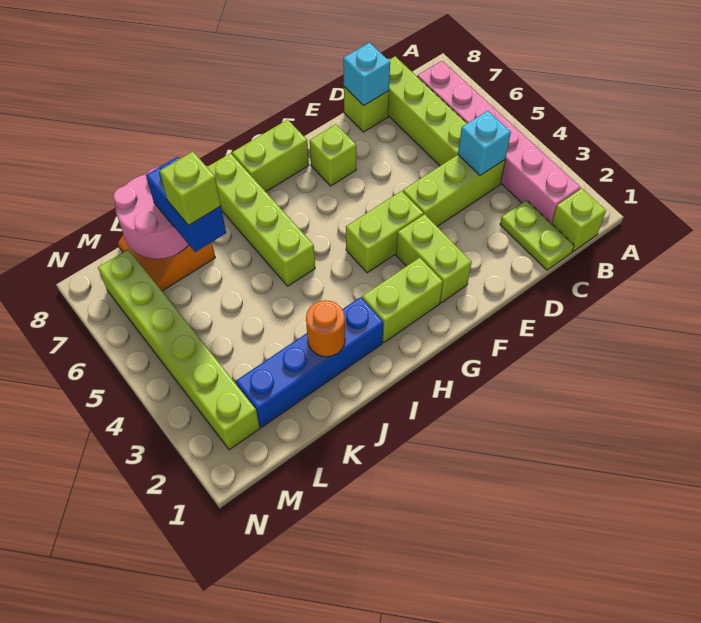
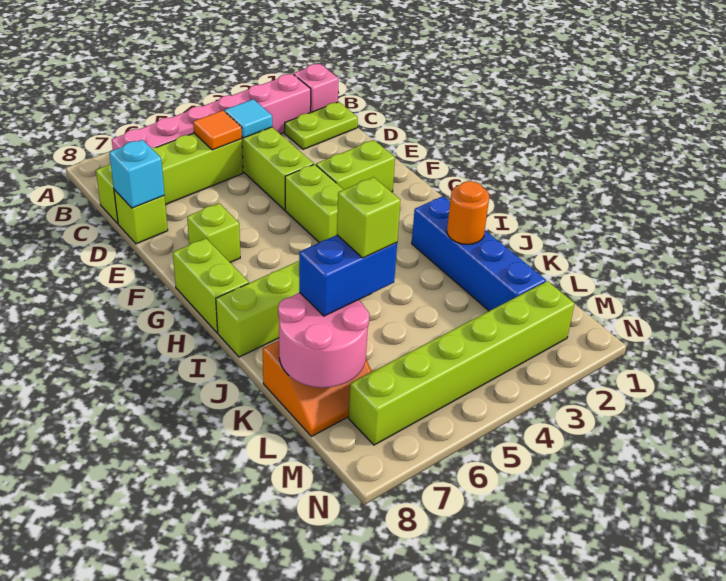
lime 1x1 brick [551,188,606,252] -> pink 1x1 brick [294,64,339,113]
cyan 1x1 brick [458,111,511,175] -> cyan 1x1 tile [224,99,272,138]
none -> orange 1x1 tile [193,110,242,150]
lime 1x2 brick [362,258,443,342] -> none

